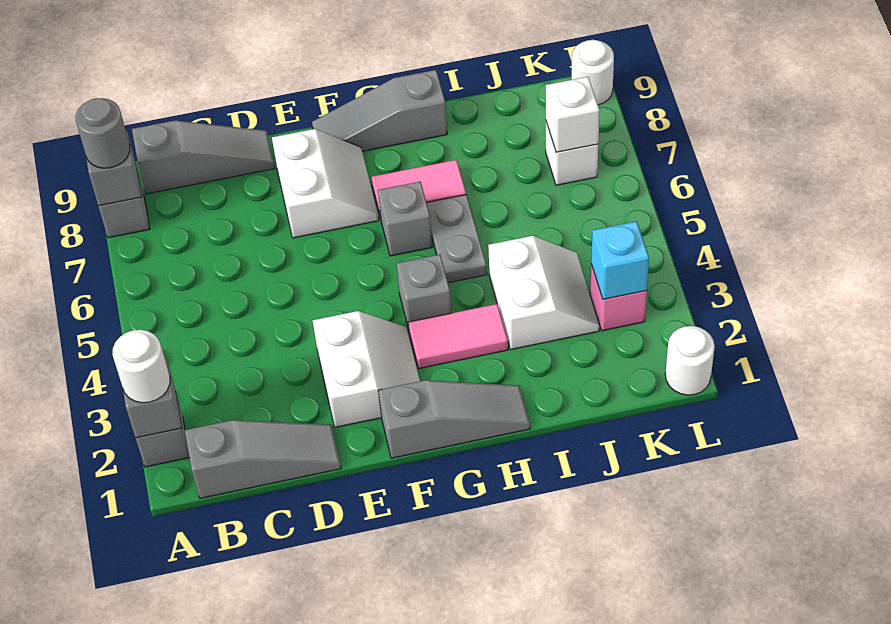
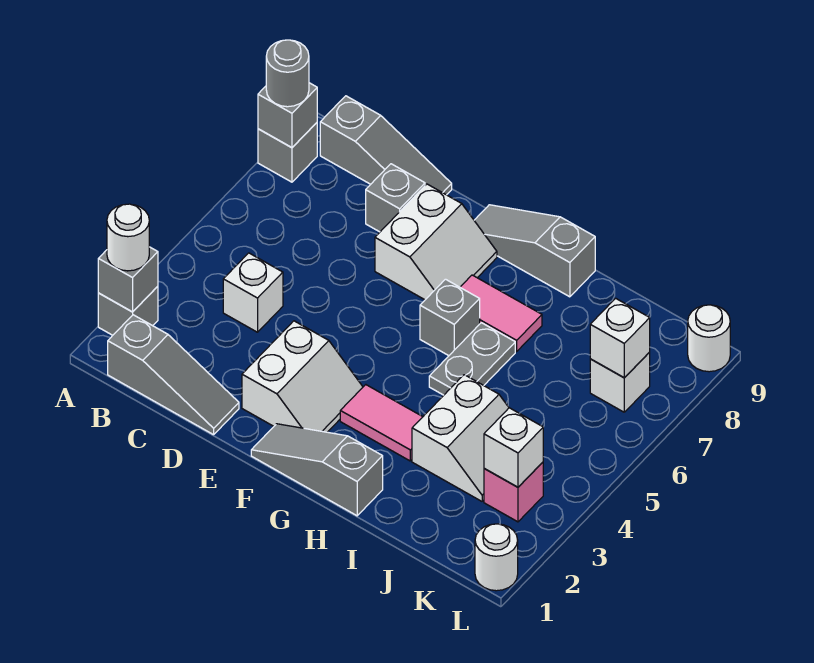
none -> white 1x1 brick [223,253,283,332]
grey 1x3 slope [378,380,530,458] -> grey 1x3 slope turned to [251,424,383,516]
grey 1x1 brick [397,254,451,329] -> grey 1x1 brick moved to [366,164,425,232]
cyan 1x1 brick [591,221,649,299] -> white 1x1 brick [484,408,543,487]

